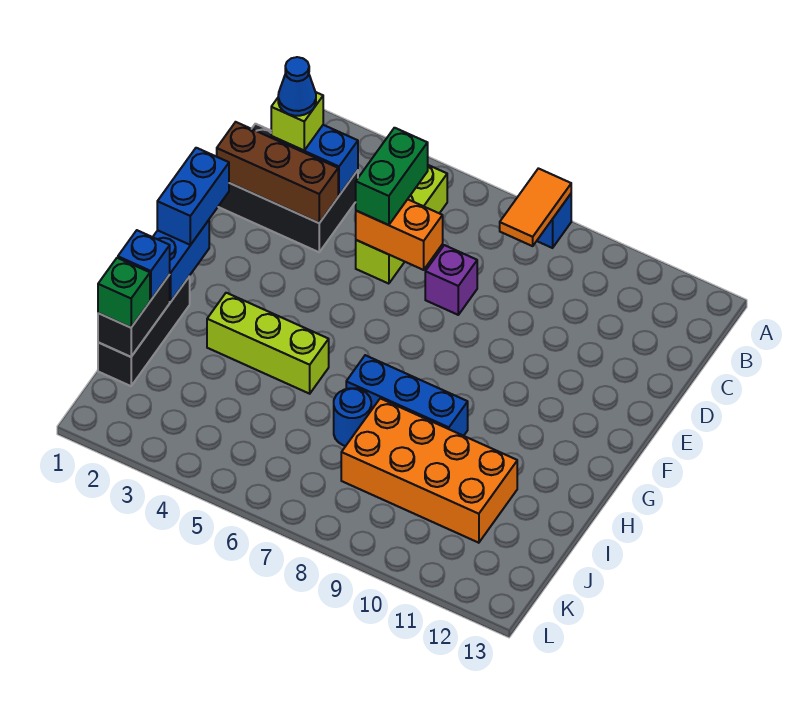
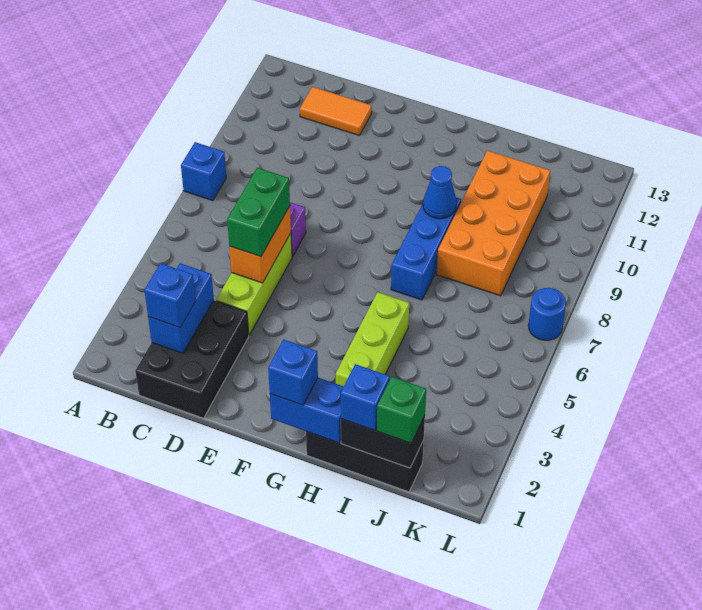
orange 1x2 tile [500,168,571,246] -> orange 1x2 tile moved to [300,87,372,135]
lime 1x3 brick [356,165,447,284] -> lime 1x3 brick turned to [216,233,292,335]
lime 1x1 brick [271,92,323,150] -> blue 1x1 brick [144,263,196,327]
blue 1x1 cone [278,57,316,116] -> blue 1x1 cone moved to [423,166,457,219]
green 1x2 brick [356,128,428,225] -> green 1x2 brick turned to [227,168,290,257]
brown 1x3 brick [217,122,338,223] -> none
blue 1x2 brick [157,148,229,245] -> blue 1x1 brick [268,339,318,405]
blue 1x1 round brick [334,388,371,446] -> blue 1x1 round brick moved to [528,288,566,341]

